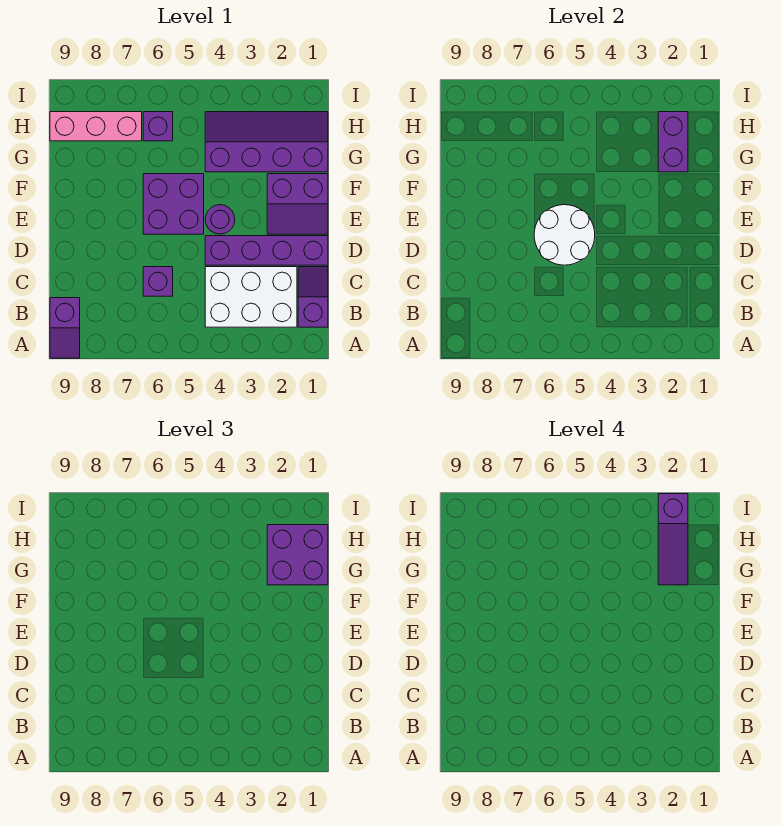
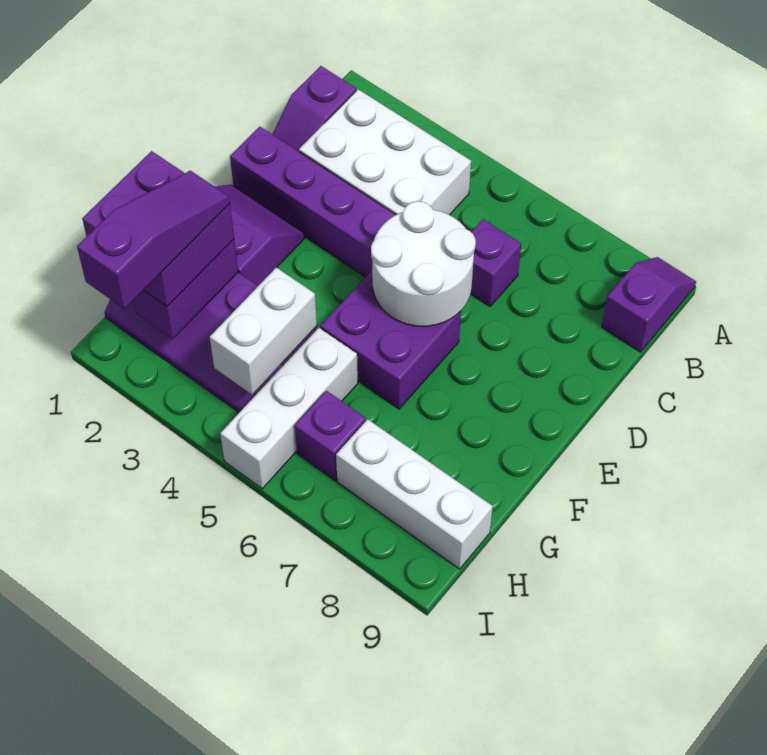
purple 1x1 round brick [205,205,235,234] -> none
none -> white 1x2 brick [210,267,317,394]
none -> white 1x3 brick [220,328,358,488]
pink 1x3 brick [50,112,142,141] -> white 1x3 brick [336,419,493,569]

